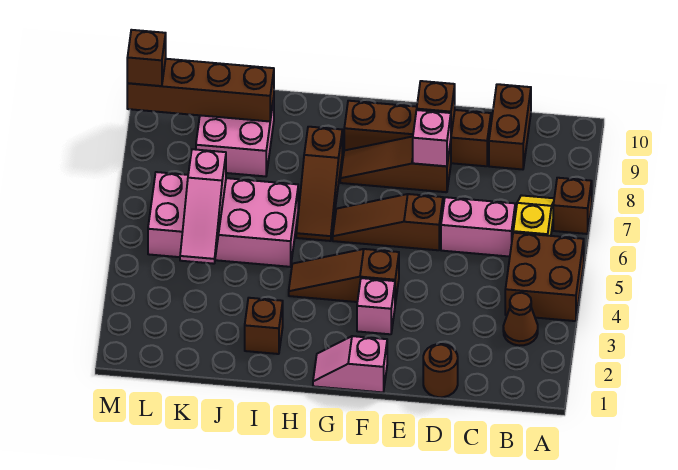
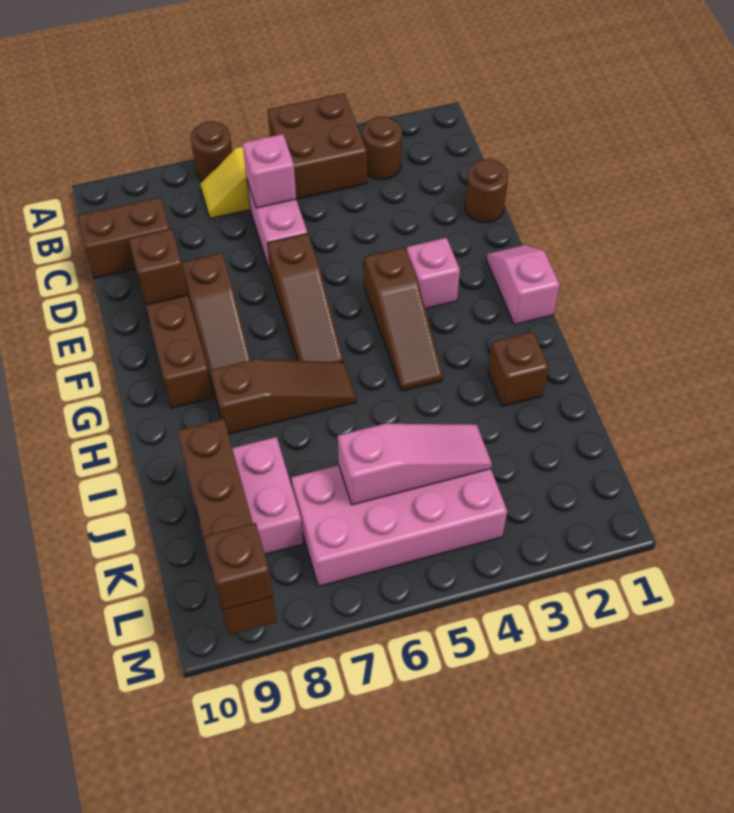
brown 1x1 brick [553,178,592,234] -> brown 1x1 round brick [191,121,232,181]
brown 1x1 cone [503,293,538,346] -> brown 1x1 round brick [363,116,402,180]
pink 1x1 brick [413,110,451,166] -> pink 1x1 brick moved to [243,134,296,208]
pink 1x2 slope [313,336,387,392] -> pink 1x2 slope turned to [486,245,560,325]
pink 2x4 brick [148,172,298,267] -> pink 2x4 brick turned to [291,465,507,586]

